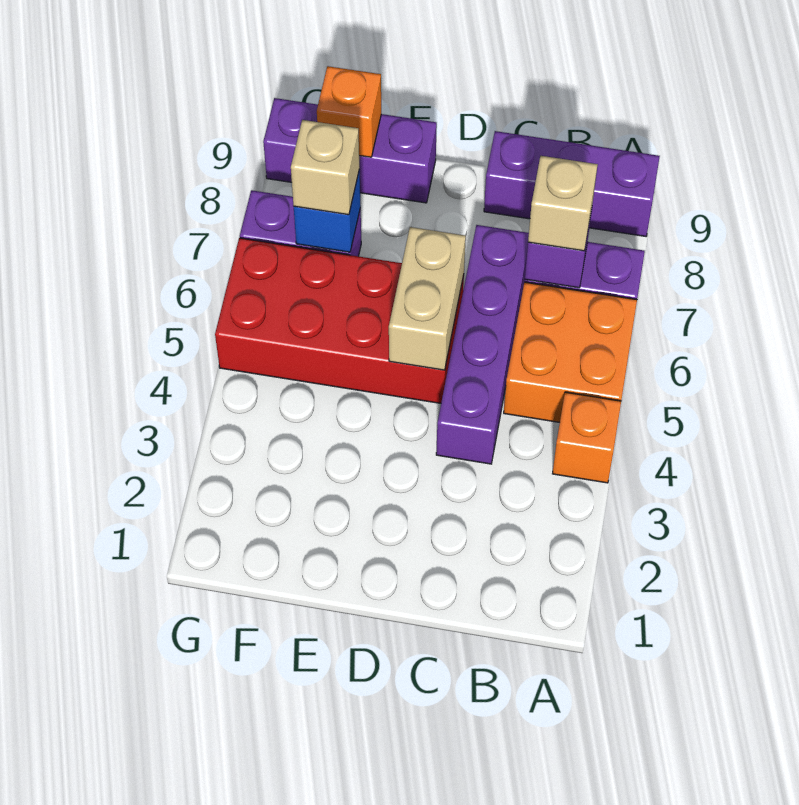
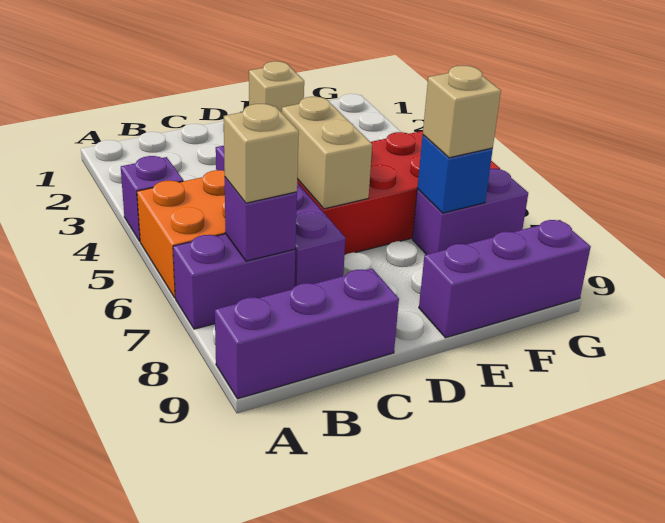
orange 1x1 brick [553,392,621,483] -> purple 1x1 brick [121,156,183,241]
none -> tan 1x1 brick [249,61,304,113]
orange 1x1 brick [317,66,381,157] -> none

